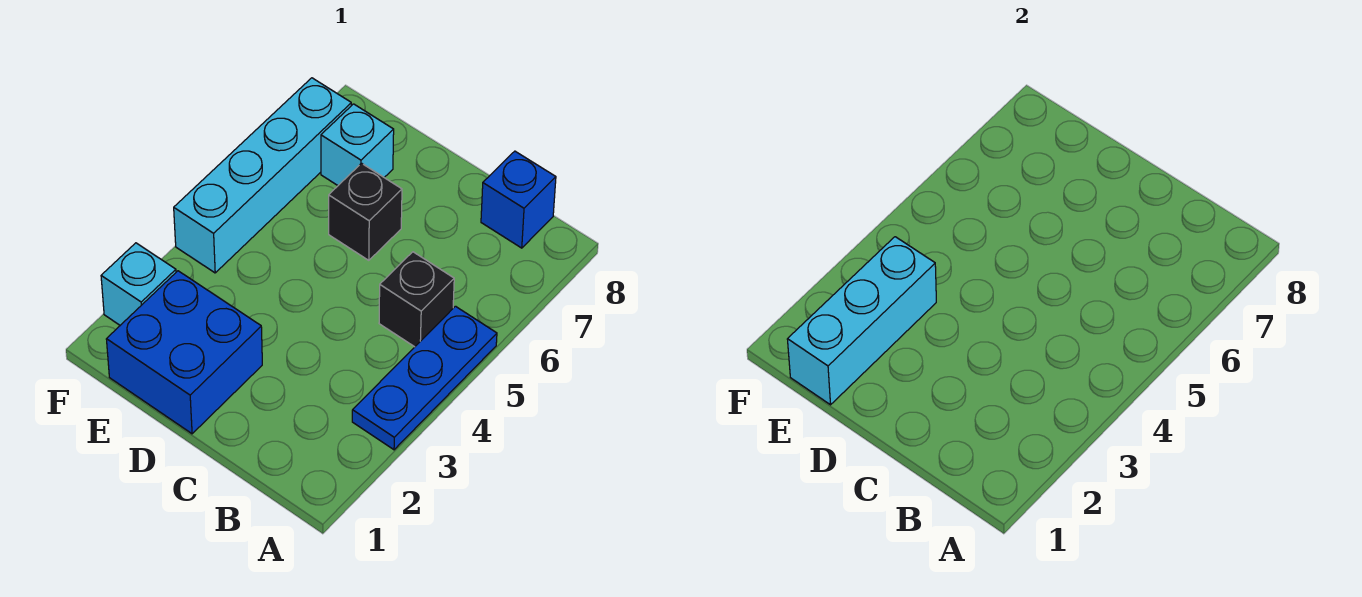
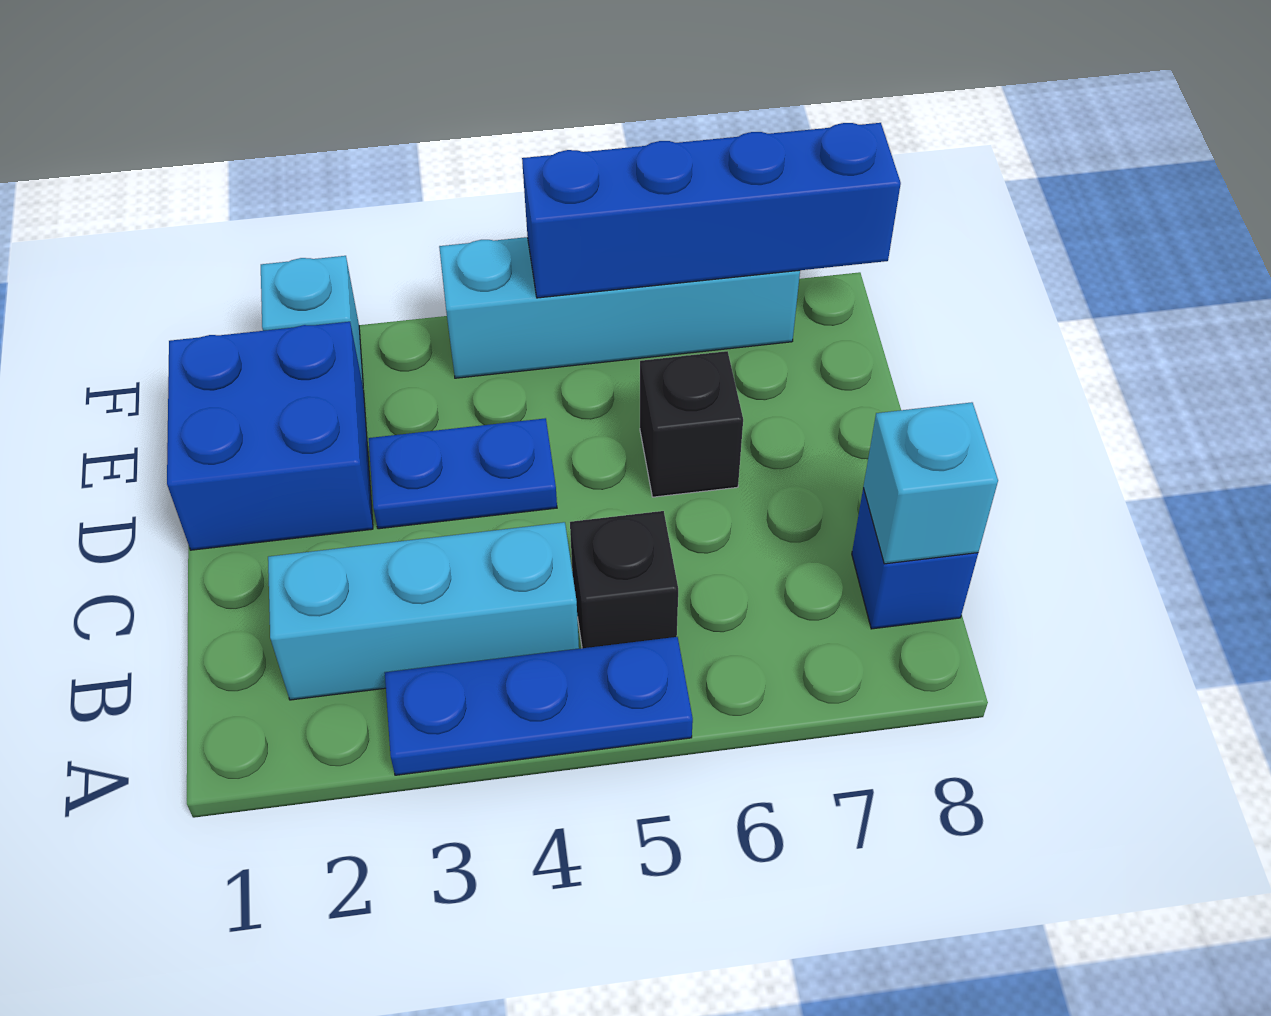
none -> blue 1x2 plate [369,418,557,529]
cyan 1x3 brick [787,237,936,405] -> cyan 1x3 brick moved to [268,522,579,700]
cyan 1x1 brick [321,104,394,185] -> cyan 1x1 brick moved to [863,402,998,564]
none -> blue 1x4 brick [522,123,901,298]

